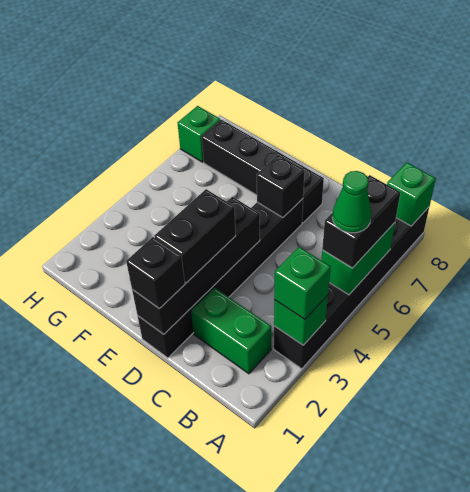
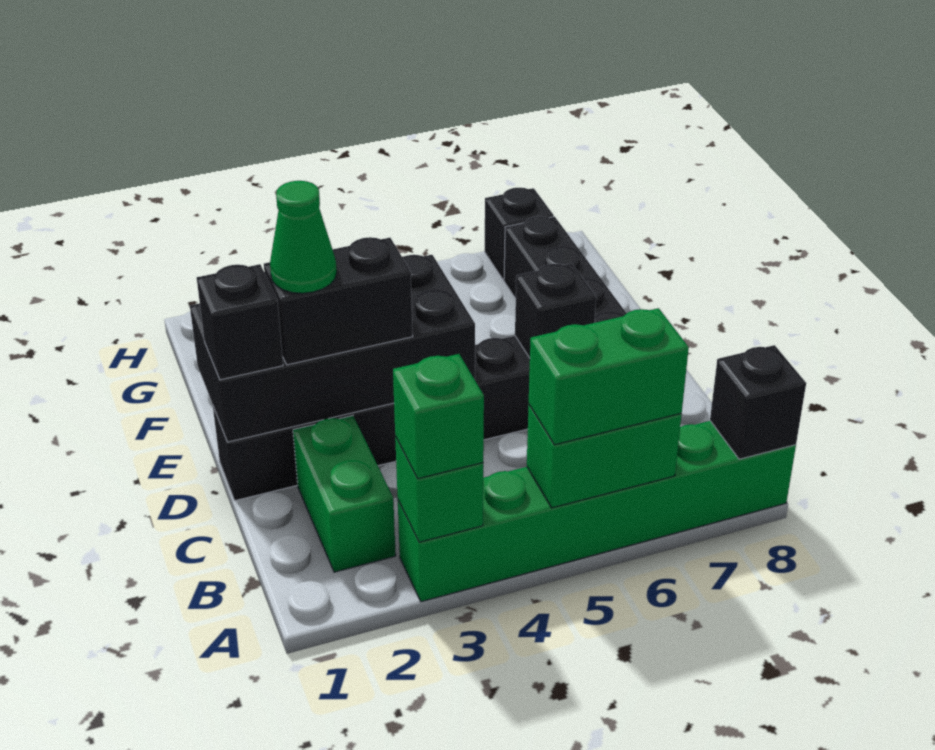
black 1x6 brick [274,207,429,369] -> green 1x6 brick [398,421,796,602]
black 1x2 brick [322,175,401,268] -> green 1x2 brick [529,308,689,445]
green 1x1 cone [332,171,372,233] -> green 1x1 cone moved to [270,181,337,293]
green 1x1 brick [387,162,436,226] -> black 1x1 brick [710,345,806,459]
black 1x4 brick [132,197,260,334] -> black 2x4 brick [190,255,475,442]
green 1x1 brick [178,106,220,162] -> black 1x1 brick [485,188,554,280]

